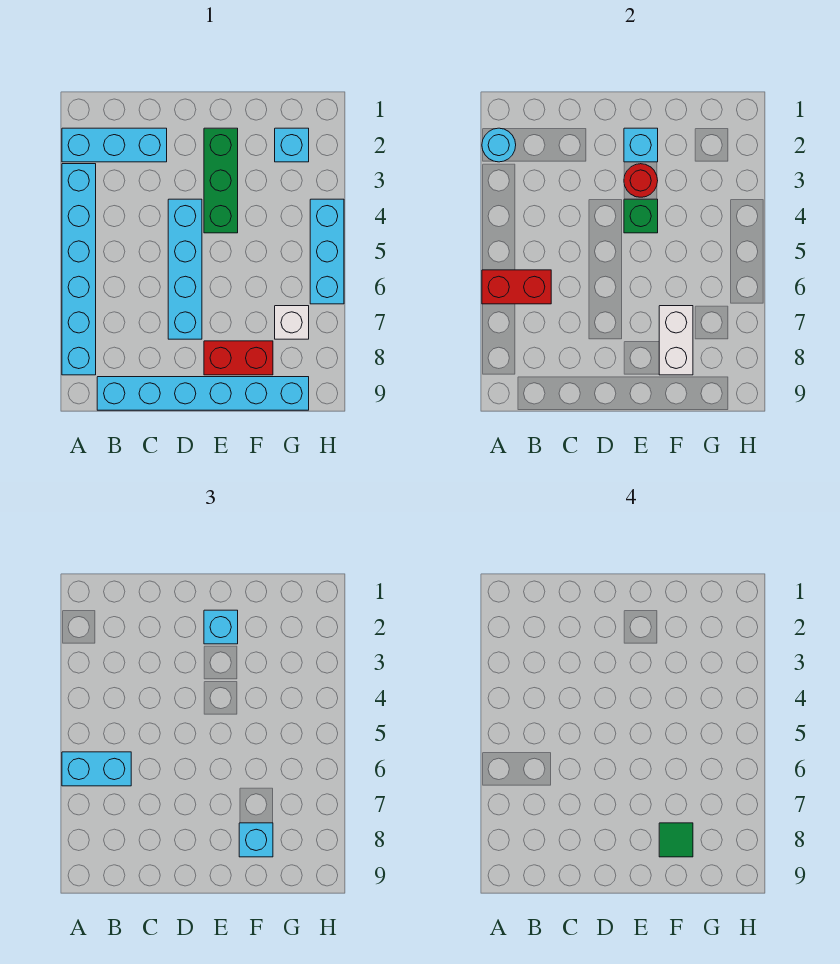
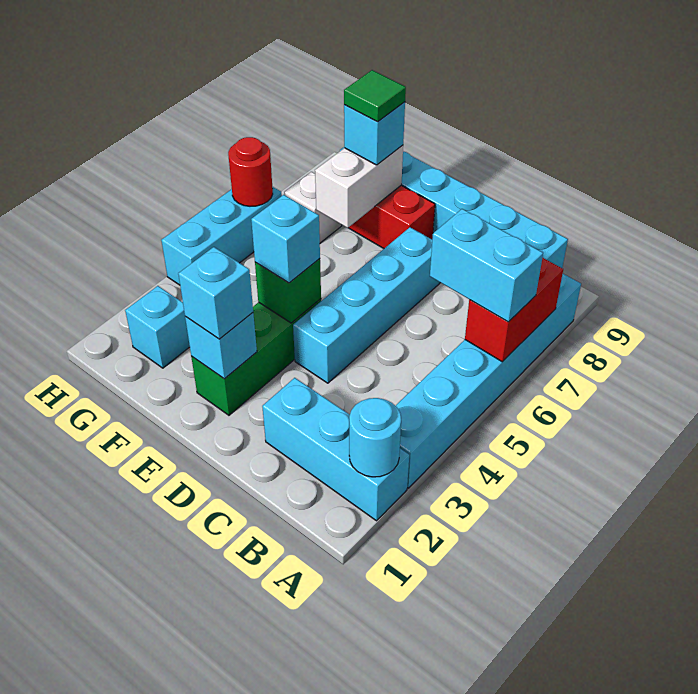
red 1x2 brick [482,270,551,304] -> red 1x2 brick turned to [465,258,563,362]
red 1x1 round brick [624,164,658,197] -> red 1x1 round brick moved to [228,137,273,206]
none -> cyan 1x1 brick [251,195,320,283]

